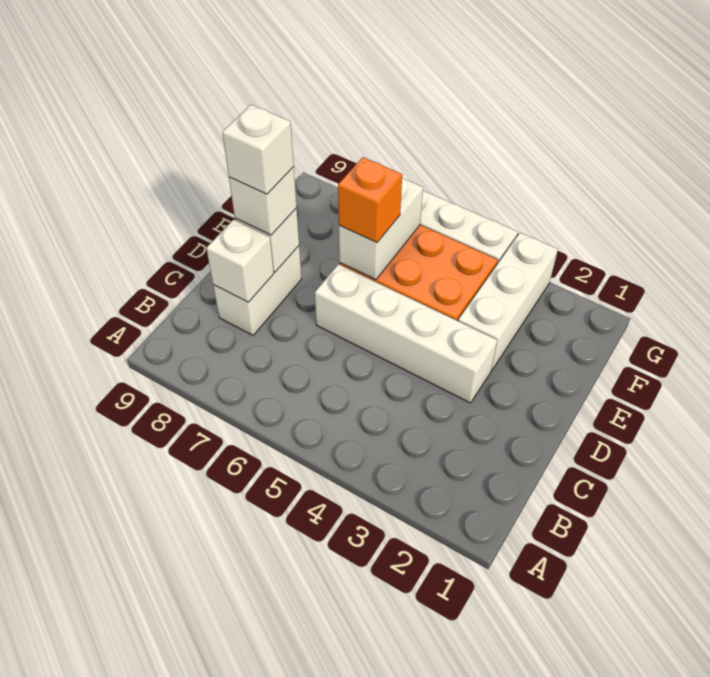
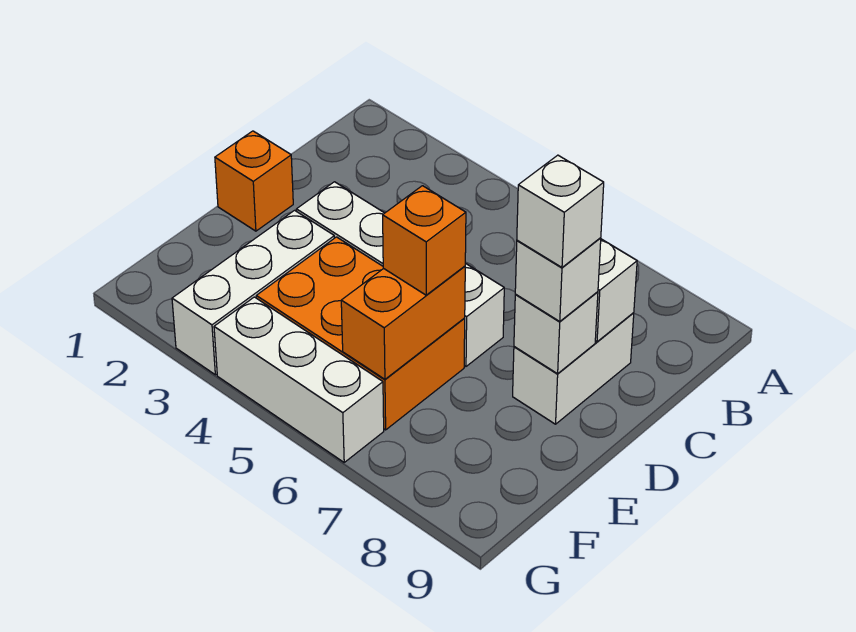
none -> orange 1x1 brick [215,131,293,231]
white 1x2 brick [339,178,423,280] -> orange 1x2 brick [341,266,465,379]

